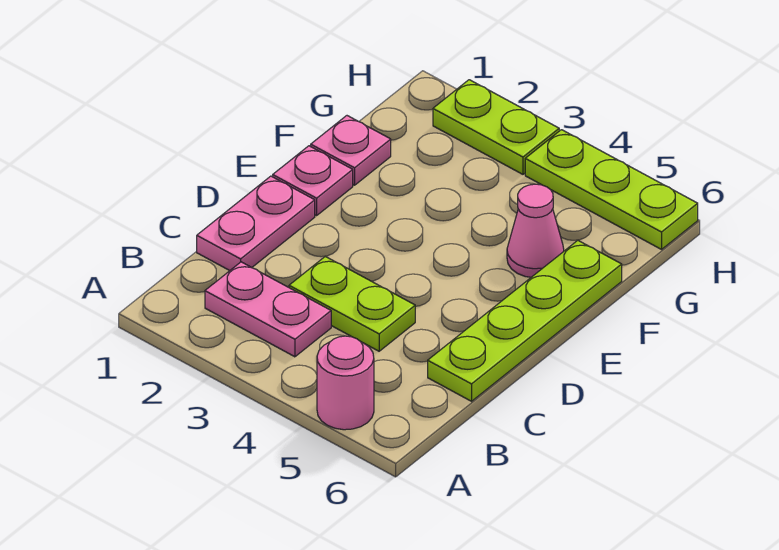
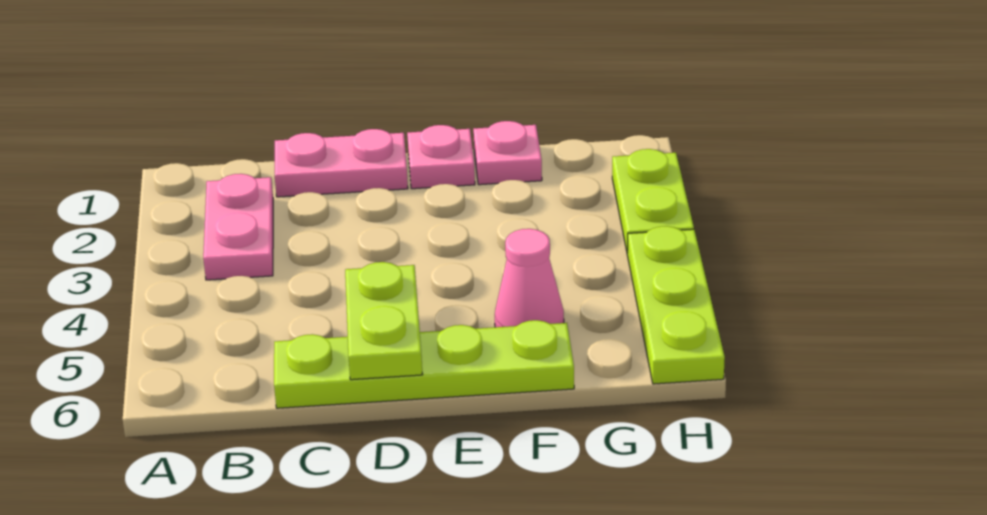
pink 1x1 round brick [317,336,374,430] -> none
lime 1x2 plate [289,257,415,351] -> lime 1x2 plate moved to [345,262,423,380]

